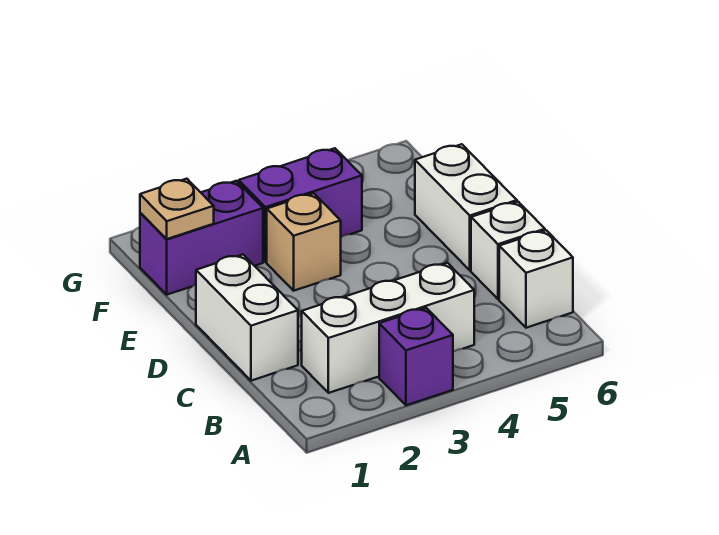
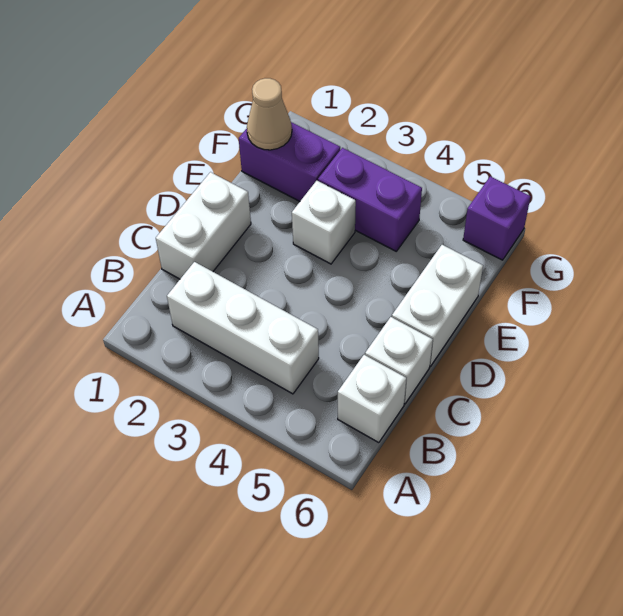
purple 1x1 brick [379,308,453,405] -> purple 1x1 brick moved to [463,176,531,260]
tan 1x1 brick [267,193,341,291] -> white 1x1 brick [292,181,356,264]
tan 1x1 plate [140,179,214,239] -> tan 1x1 cone [247,78,292,150]

